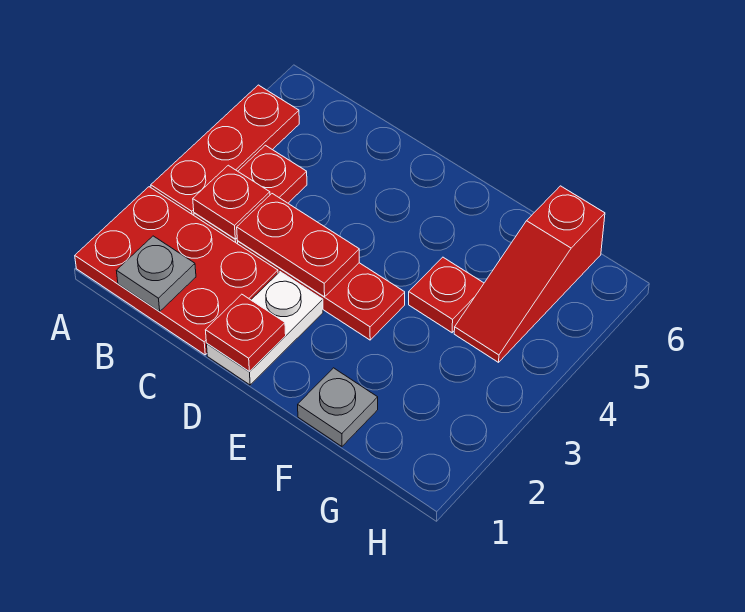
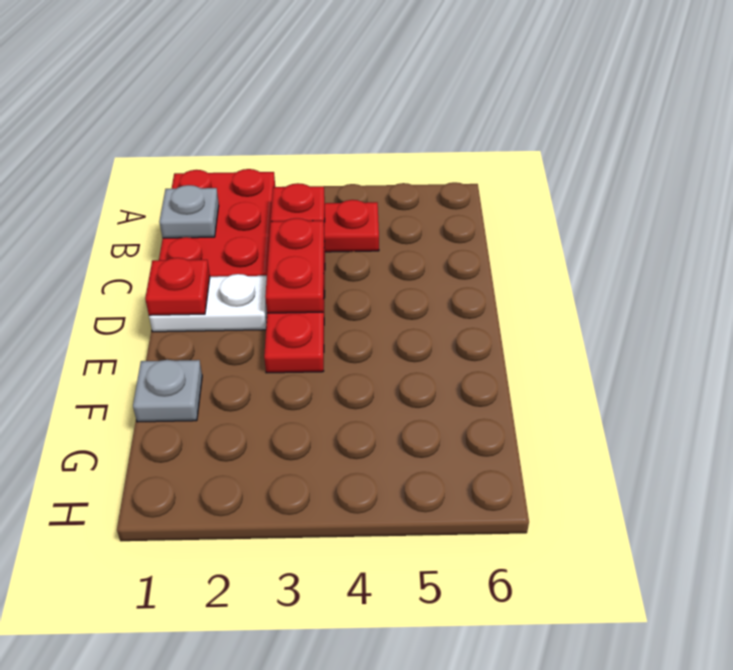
red 1x3 plate [151,85,299,215] -> none
red 1x1 plate [409,257,484,333] -> none
red 1x3 slope [454,186,605,362] -> none

